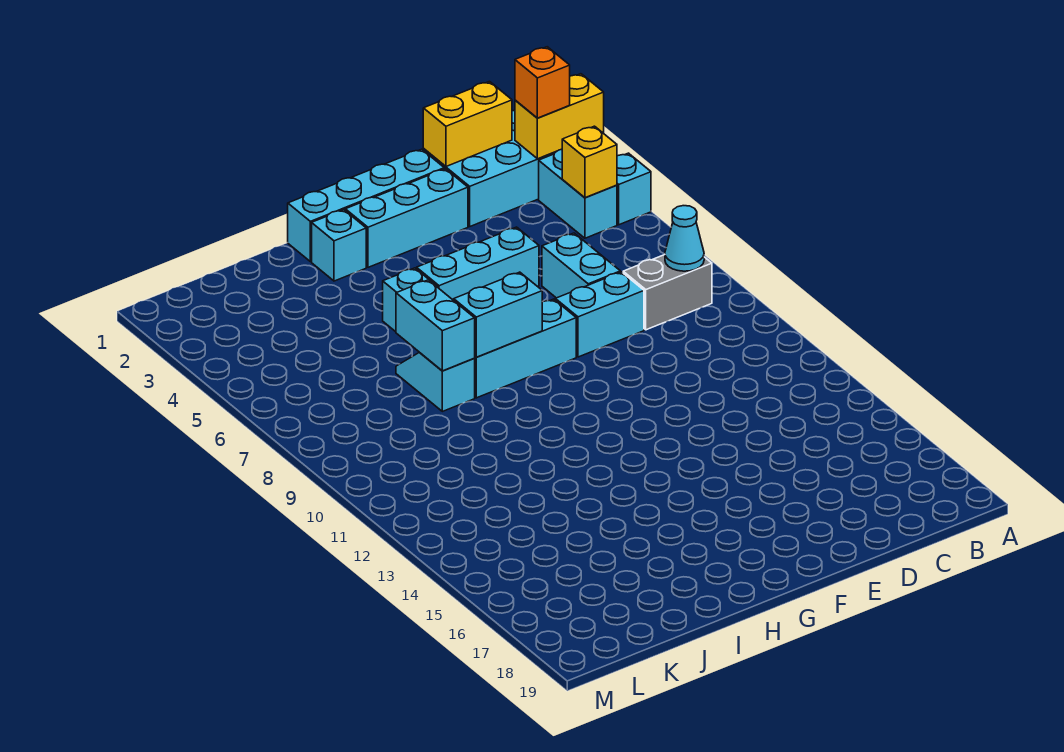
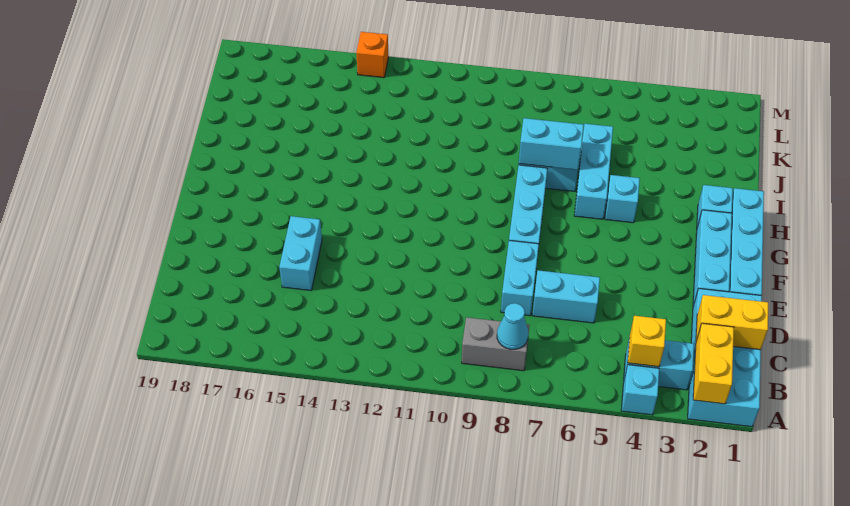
orange 1x1 brick [515,47,570,118] -> orange 1x1 brick moved to [356,32,389,78]
grey 1x2 brick [623,255,712,330] -> grey 1x2 brick turned to [462,317,530,371]
yellow 1x2 brick [423,82,512,166] -> yellow 1x2 brick turned to [696,295,768,350]
cyan 1x3 brick [417,227,539,300] -> cyan 1x3 brick moved to [574,124,613,219]
cyan 1x2 brick [454,272,542,357] -> cyan 1x2 brick moved to [279,216,322,291]

